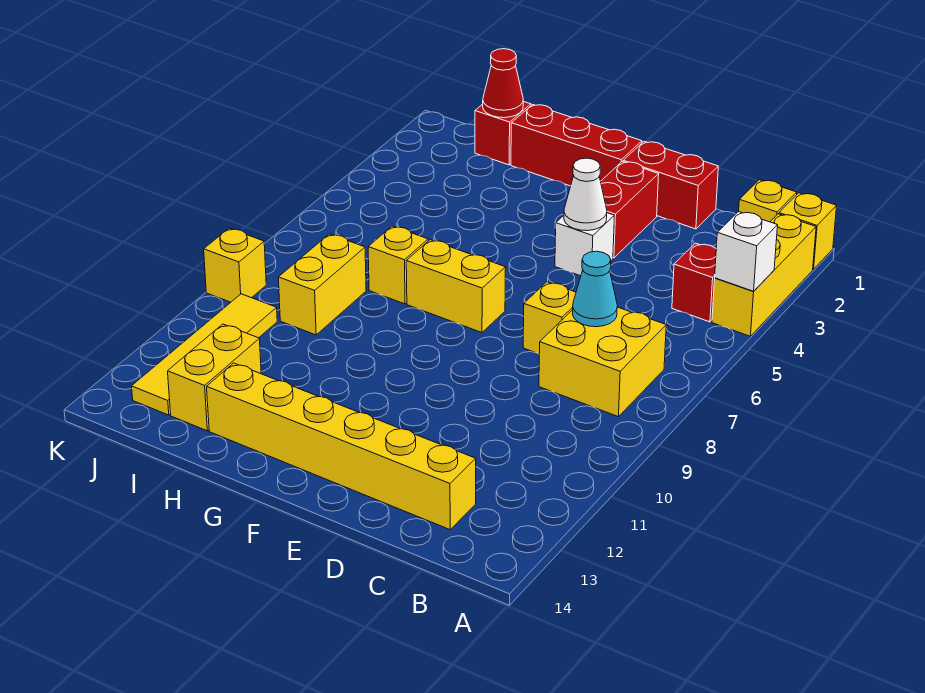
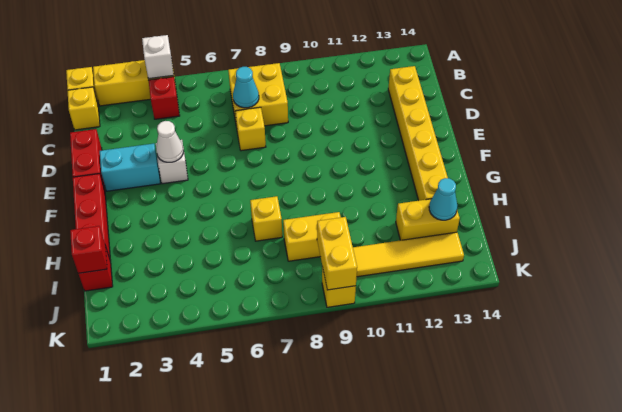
red 1x2 brick [601,161,659,258] -> cyan 1x2 brick [100,144,160,191]
yellow 1x2 brick [406,240,506,333] -> yellow 1x2 brick moved to [317,217,357,290]
red 1x1 cone [483,49,523,118] -> red 1x1 brick [70,226,107,273]
none -> cyan 1x1 cone [429,178,457,220]

